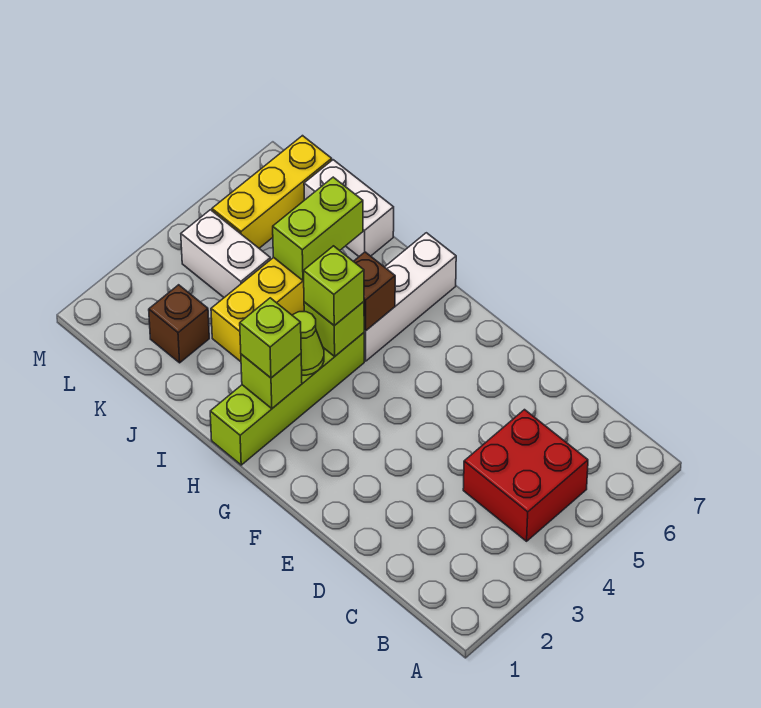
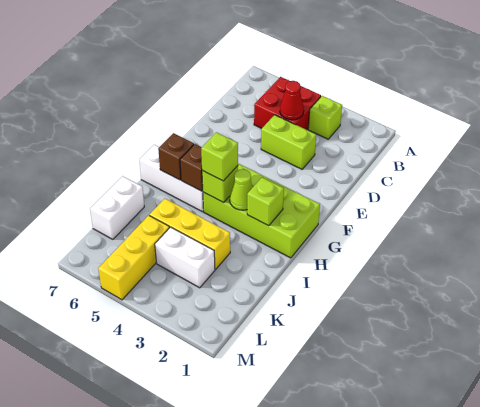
none -> red 1x1 cone [280,81,304,120]
lime 1x4 brick [210,333,364,465] -> lime 2x4 brick [203,164,320,258]
lime 1x1 brick [240,298,301,378] -> lime 1x1 brick moved to [308,96,342,139]
lime 1x2 brick [273,177,363,280] -> lime 1x2 brick moved to [261,115,316,169]
brown 1x1 brick [149,285,209,363] -> brown 1x1 brick moved to [158,133,194,180]
white 1x2 brick [181,210,271,297] -> white 1x2 brick turned to [155,227,215,288]
yellow 1x3 brick [212,136,332,248] -> yellow 1x3 brick turned to [98,215,169,300]

